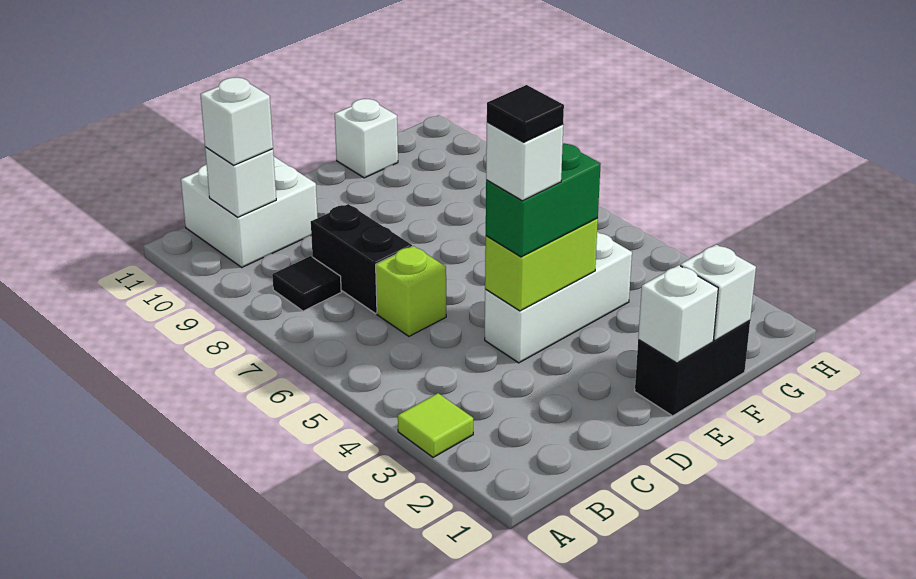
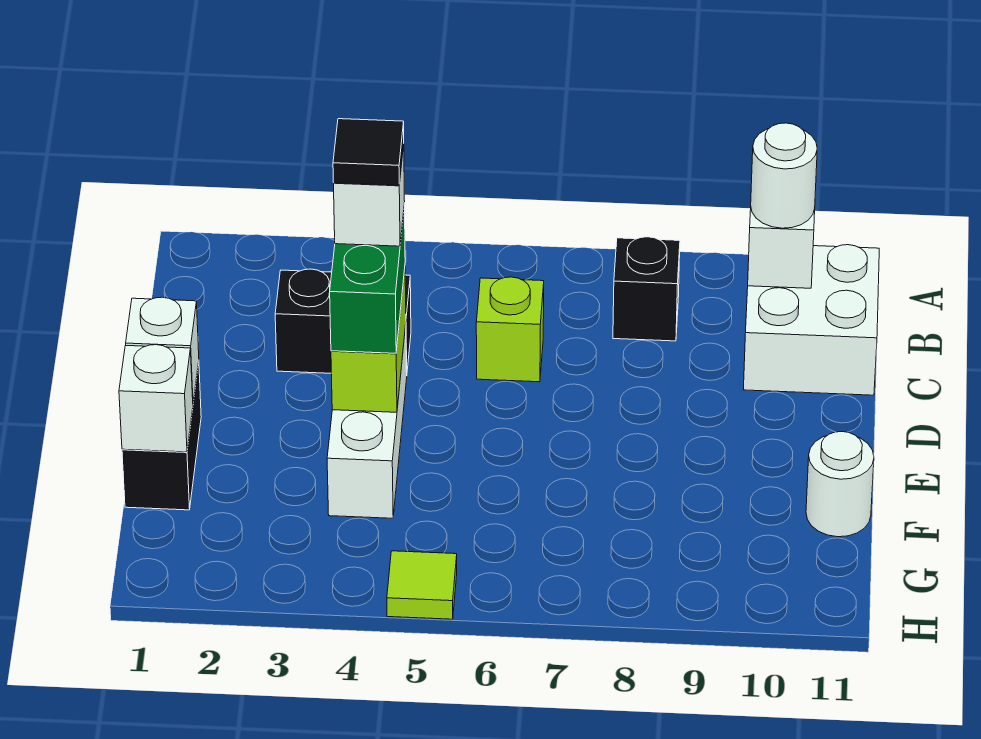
lime 1x1 tile [398,393,473,457] -> lime 1x1 tile moved to [387,551,457,619]
black 1x1 tile [272,256,341,311] -> black 1x1 brick [613,237,680,341]
white 1x1 brick [200,78,273,165] -> white 1x1 round brick [751,123,817,228]
black 1x2 brick [311,204,412,314] -> black 1x2 brick moved to [275,269,411,373]
white 1x1 brick [335,99,398,178] -> white 1x1 round brick [806,432,874,537]

